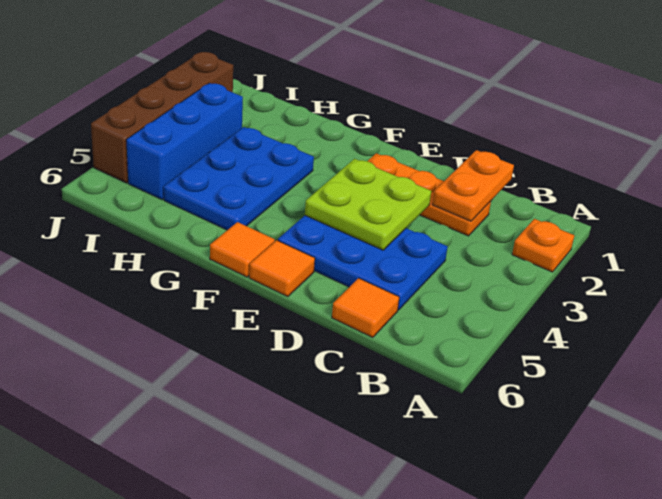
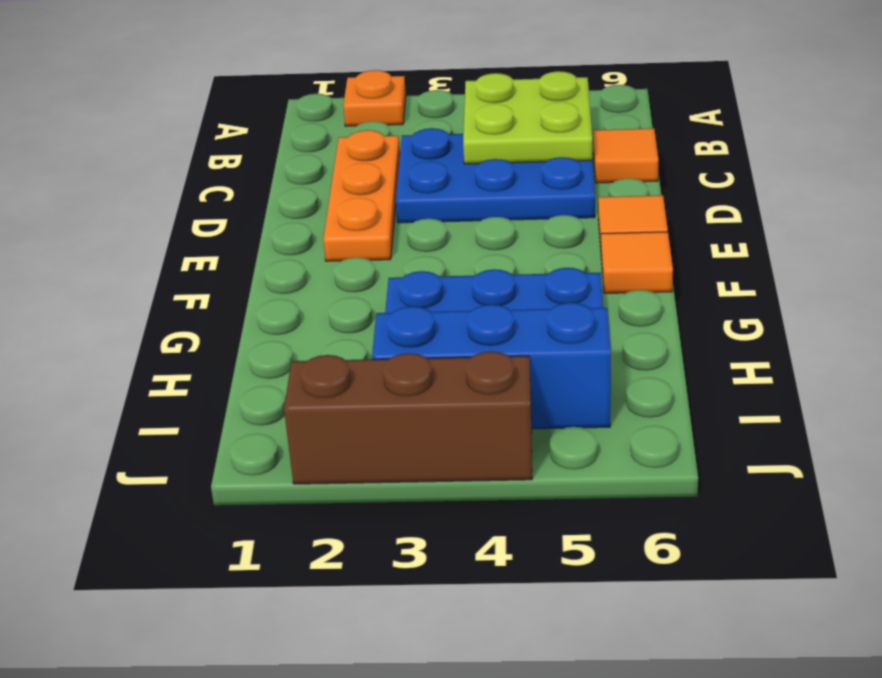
orange 1x2 plate [432,150,514,221] -> none
blue 2x3 plate [278,216,448,310] -> blue 2x3 plate turned to [396,128,595,223]
lime 2x2 plate [305,159,431,250] -> lime 2x2 plate moved to [463,71,592,164]
brown 1x4 brick [91,52,233,183] -> brown 1x3 brick [284,351,532,484]

